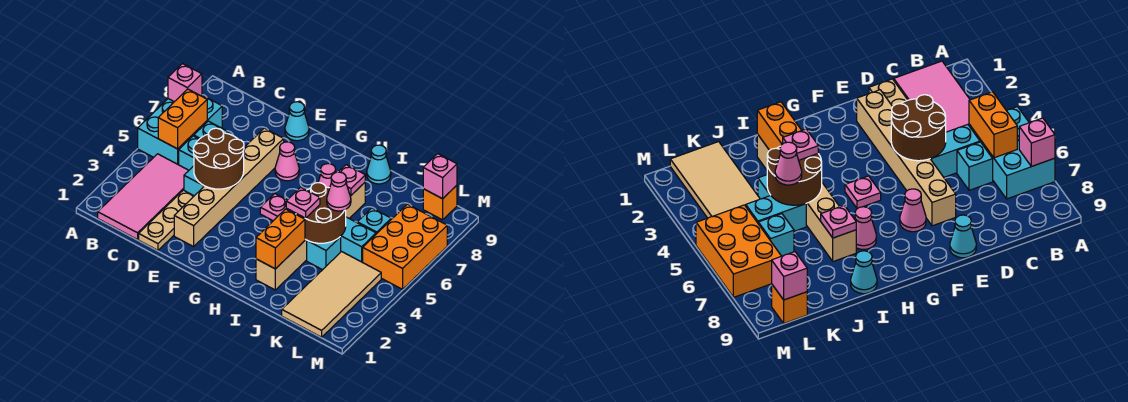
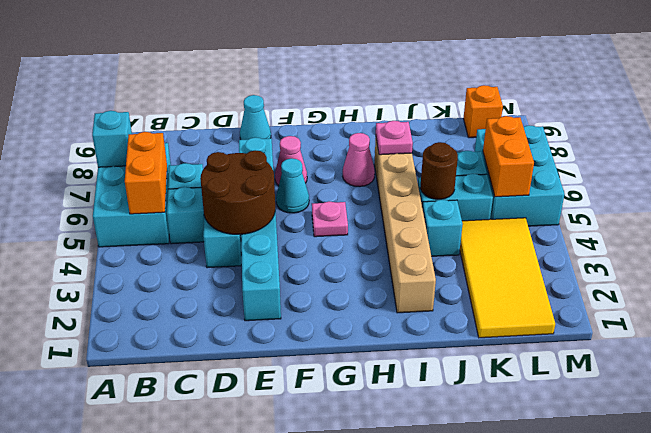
pink 1x1 brick [168,64,202,102] -> cyan 1x1 brick [92,111,132,167]
pink 2x4 tile [98,154,189,240] -> none
tan 1x3 plate [139,190,194,250] -> none
tan 1x6 brick [174,128,284,247] -> cyan 1x6 brick [239,137,281,321]
orange 1x2 brick [256,209,305,269] -> orange 1x2 brick moved to [483,116,534,197]
brown 2x2 round brick [296,183,346,243] -> brown 1x1 round brick [420,142,458,199]
pink 1x1 plate [286,187,320,218] -> none
cyan 1x1 cone [367,145,391,184] -> cyan 1x1 cone moved to [276,158,309,213]
pink 1x1 cone [327,172,351,211] -> none
tan 2x4 tile [282,252,381,337] -> yellow 2x4 tile [460,218,555,338]
orange 2x3 brick [363,204,447,289] -> cyan 2x3 brick [475,125,564,226]
pink 1x1 brick [423,154,457,199] -> none

